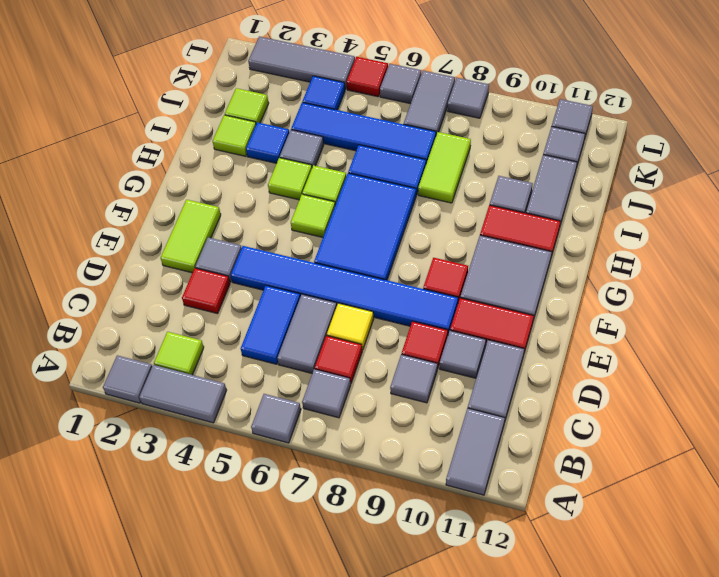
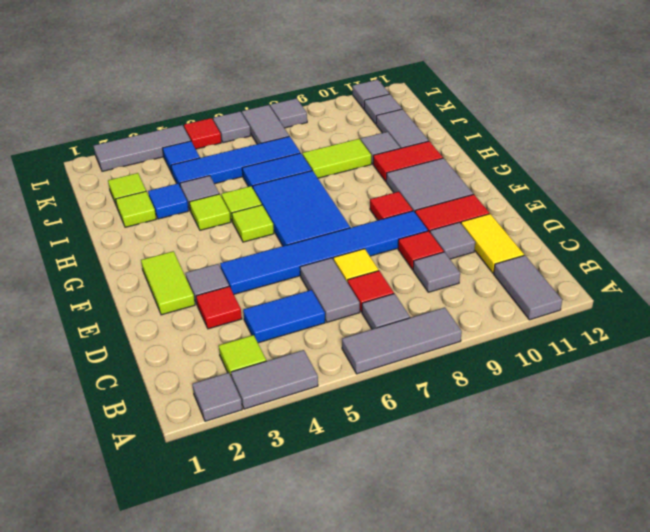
grey 1x1 tile [251,394,301,443] -> grey 1x3 tile [342,307,462,374]
blue 1x2 tile [241,286,300,364] -> blue 1x2 tile turned to [243,290,325,343]
grey 1x2 tile [468,340,524,422] -> yellow 1x2 tile [461,214,524,273]
lime 1x2 tile [418,132,471,203] -> lime 1x2 tile turned to [302,139,371,178]

